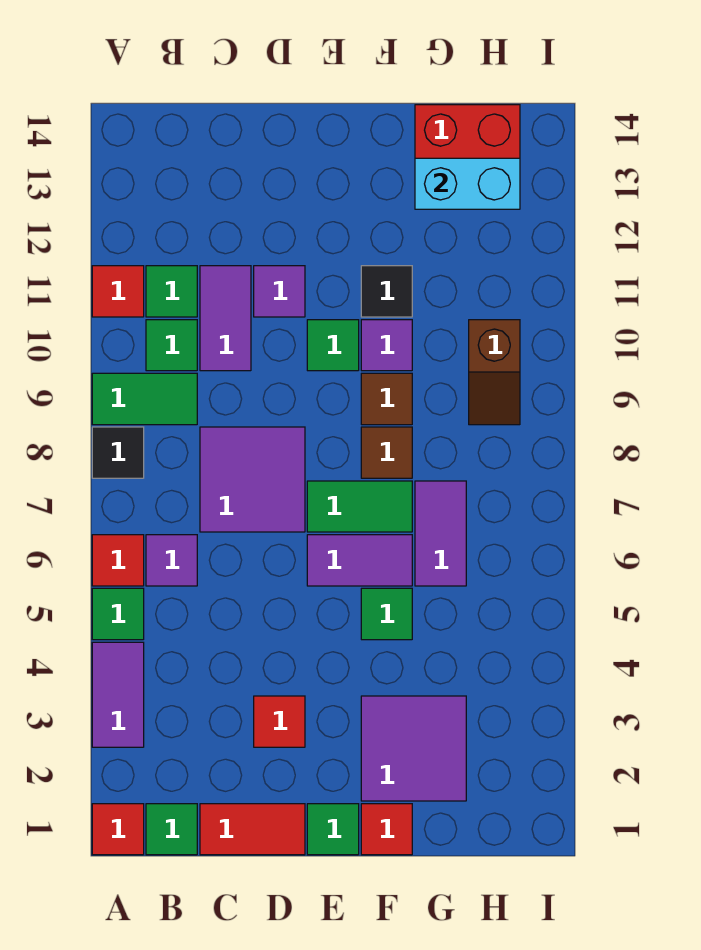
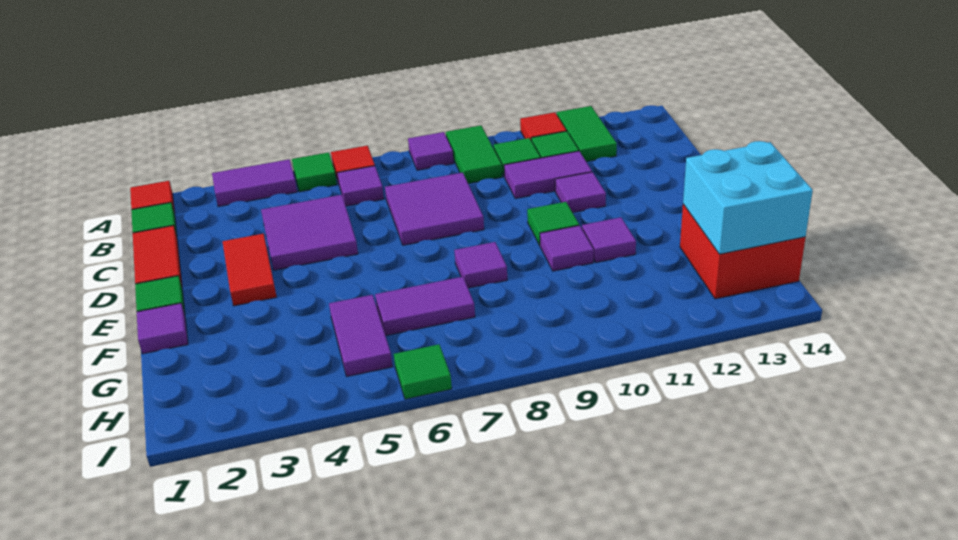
black 1x1 tile [92,427,144,478] -> purple 1x1 tile [408,132,454,170]
red 1x1 tile [254,696,305,747] -> red 1x2 tile [223,234,277,306]
purple 1x2 tile [307,535,412,586] -> purple 1x2 tile moved to [329,295,392,376]
green 1x2 tile [307,481,412,532] -> green 1x2 tile moved to [557,106,617,162]
red 1x1 tile [361,804,412,855] -> purple 1x1 tile [137,303,188,354]
purple 2x2 tile [361,696,466,801] -> purple 2x2 tile moved to [261,195,358,270]
green 1x1 tile [361,588,412,640] -> green 1x1 tile moved to [394,344,452,399]
brown 1x1 tile [361,427,412,478] -> purple 1x1 tile [454,242,507,288]
brown 1x1 tile [361,373,412,425] -> none
black 1x1 tile [361,266,412,317] -> purple 1x1 tile [582,217,636,263]
cyan 1x2 brick [415,158,520,209] -> cyan 2x2 brick [683,141,813,254]
brown 1x2 slope [469,320,520,425] -> none

